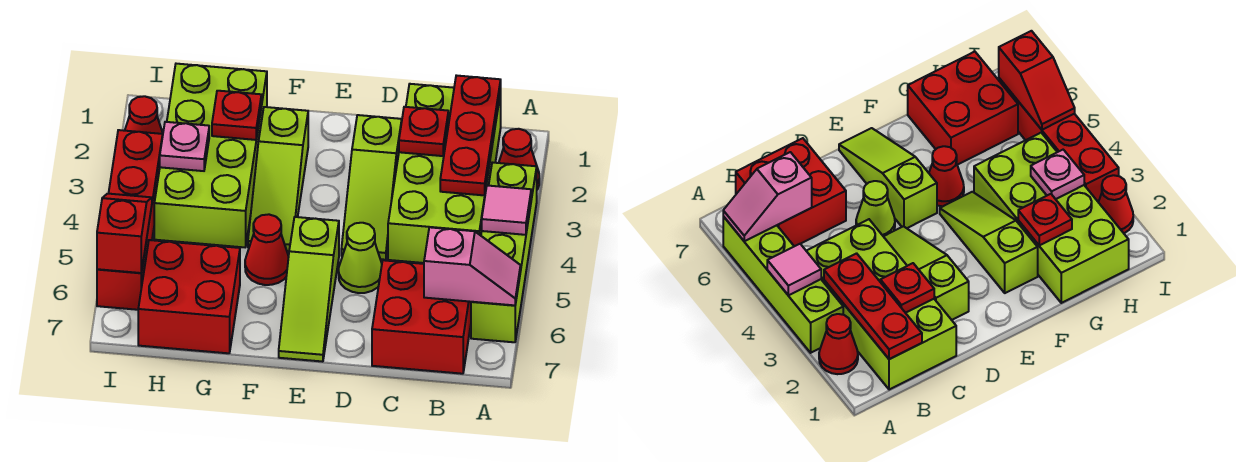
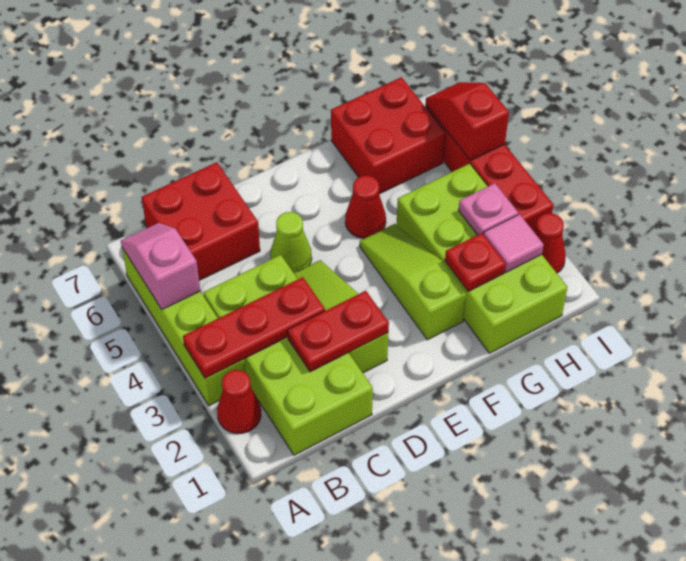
pink 1x1 tile [482,186,531,235] -> pink 1x1 tile moved to [484,214,544,272]
pink 1x2 slope [424,227,521,305] -> pink 1x2 slope turned to [121,223,200,309]
red 1x3 plate [440,75,501,195] -> red 1x3 plate turned to [183,277,325,378]
red 1x1 plate [399,107,448,156] -> red 1x2 plate [288,291,389,372]
lime 1x3 slope [279,217,339,362] -> none
red 1x2 slope [97,194,152,273] -> red 1x2 slope turned to [426,82,509,161]

